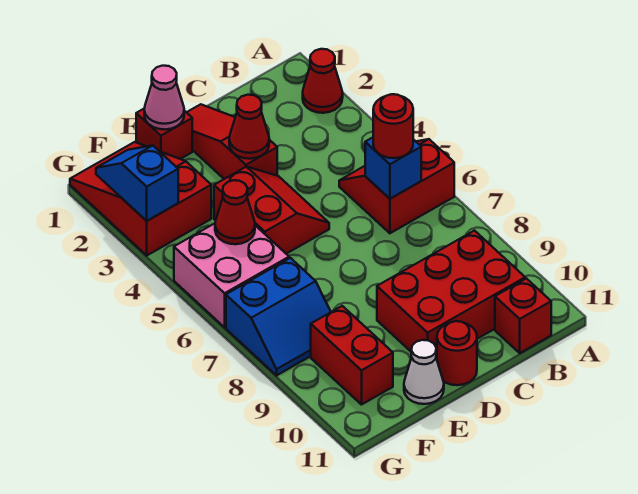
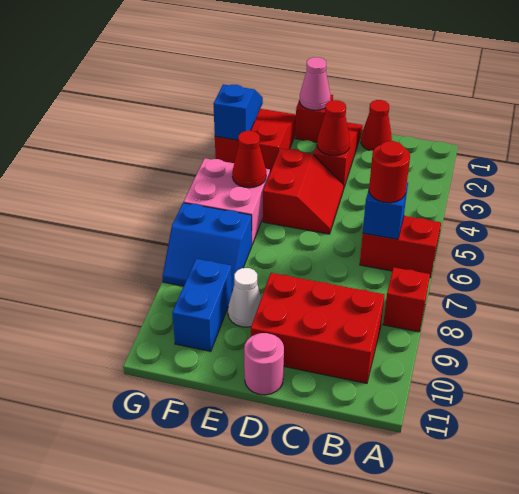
red 1x1 cone [303,49,343,113] -> red 1x1 cone moved to [361,100,392,151]
red 1x1 brick [495,279,551,353] -> red 1x1 brick moved to [383,267,430,332]
red 1x1 round brick [437,321,477,385] -> pink 1x1 round brick [244,333,284,395]
white 1x1 cone [404,340,444,404] -> white 1x1 cone moved to [228,268,262,327]
red 1x2 brick [311,306,393,405] -> blue 1x2 brick [172,259,232,351]

